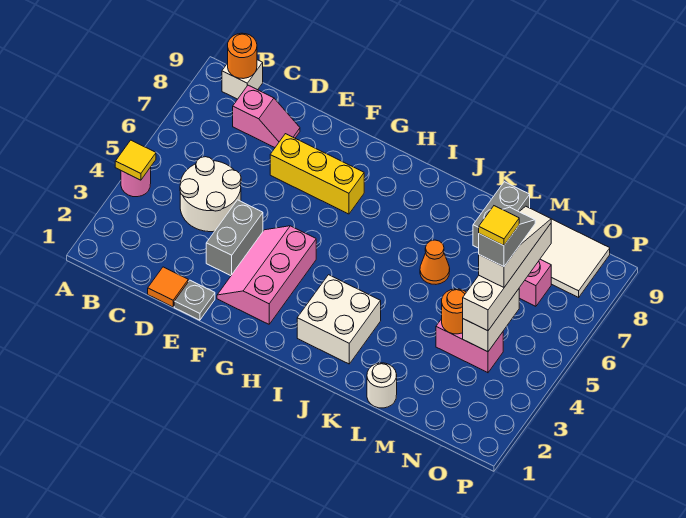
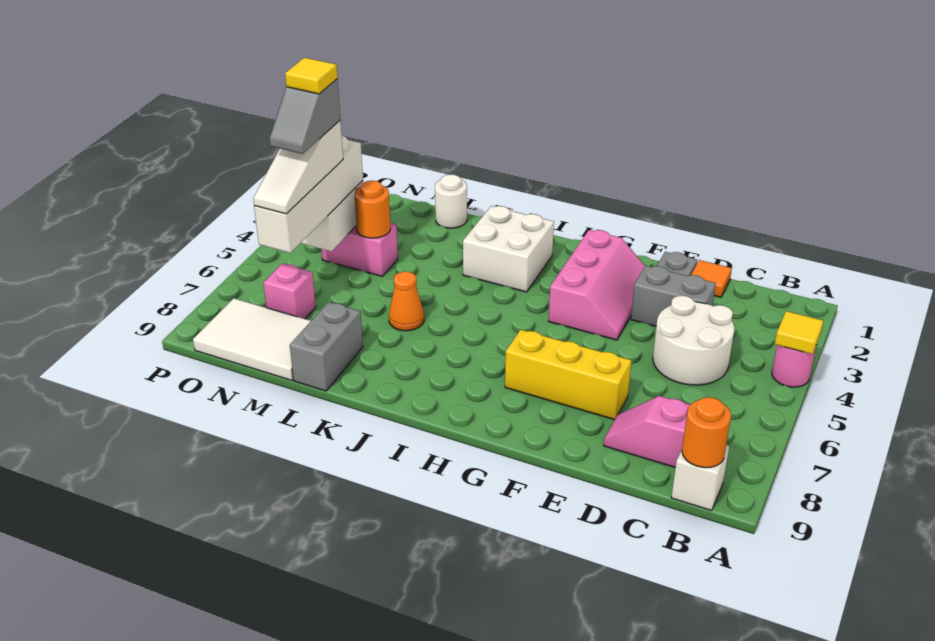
grey 1x2 brick [206,200,263,276] -> grey 1x2 brick turned to [631,266,716,326]

